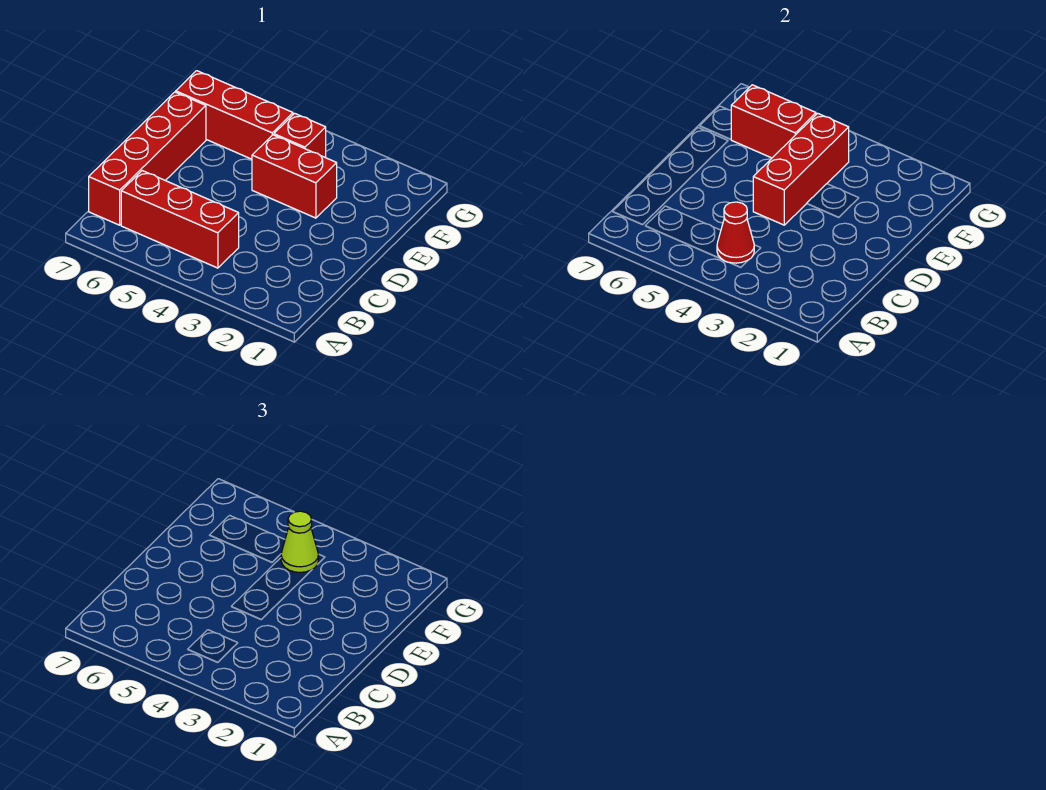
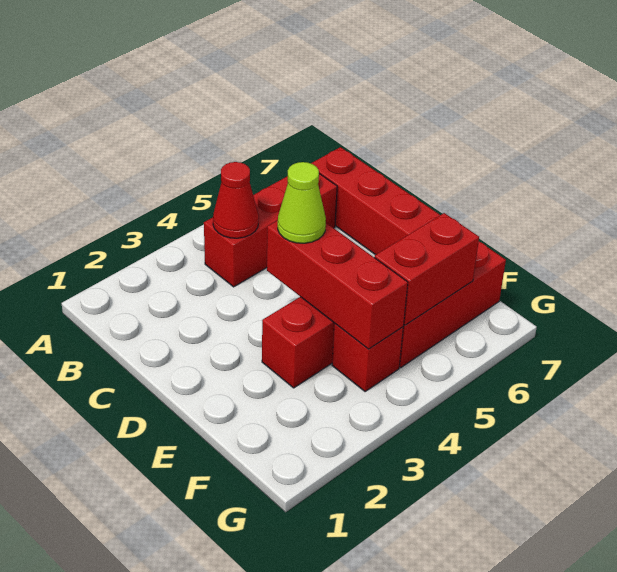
lime 1x1 cone [281,511,319,572] -> lime 1x1 cone moved to [278,162,326,243]

